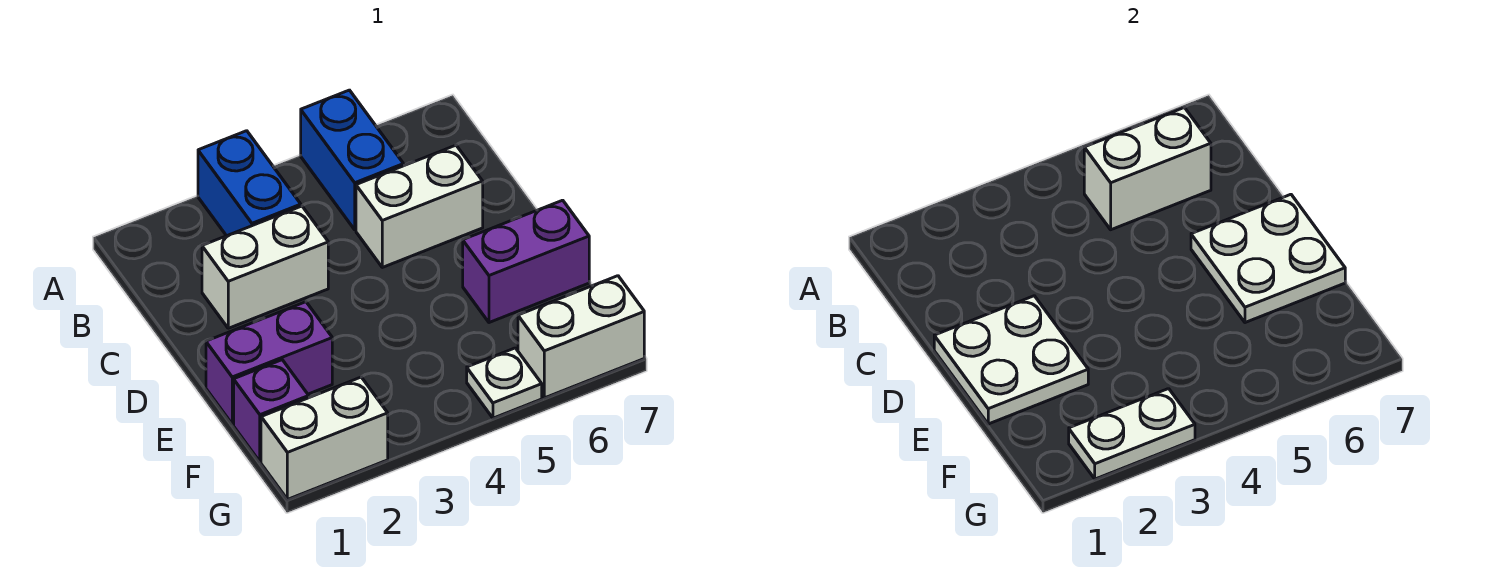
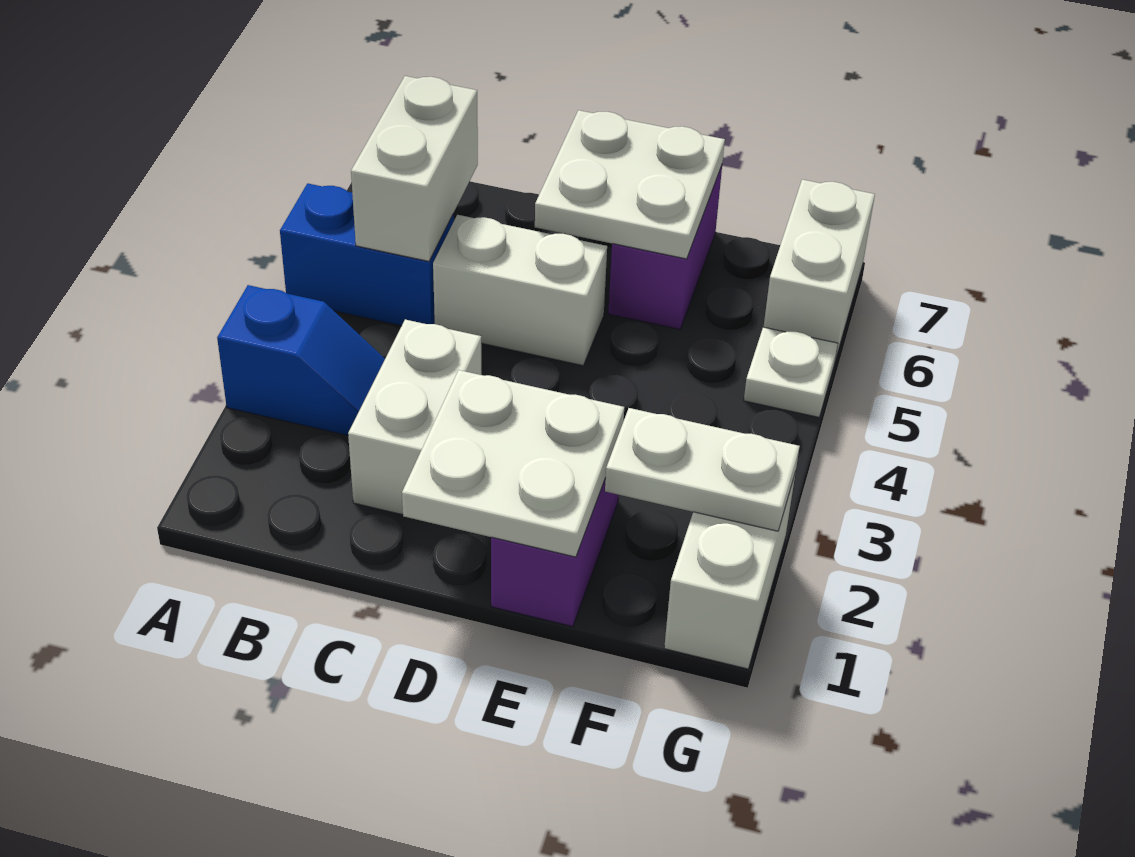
blue 1x2 brick [198,131,301,236] -> blue 1x2 slope [217,285,385,435]
white 1x2 brick [356,145,483,267] -> white 1x2 brick turned to [433,215,607,366]
purple 1x1 brick [234,360,309,462] -> none
white 1x2 plate [1069,389,1195,479] -> white 1x2 plate turned to [605,408,800,531]

